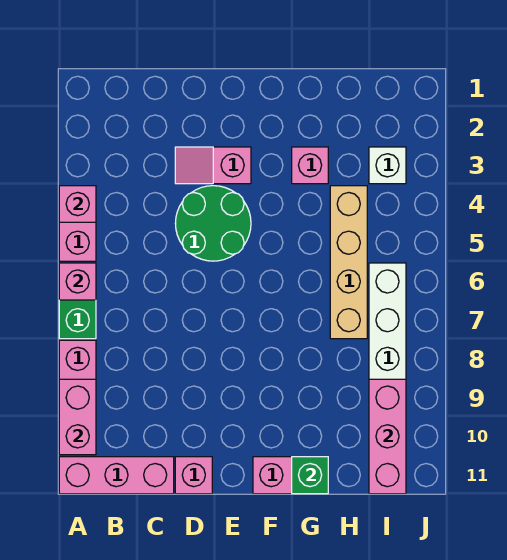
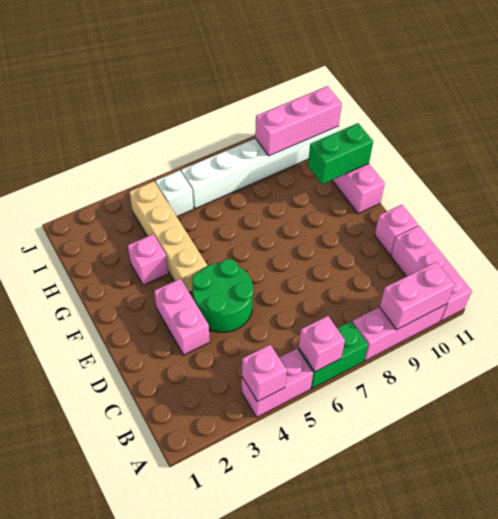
pink 1x2 slope [175,147,251,184] -> pink 1x2 brick [154,279,210,355]
green 1x1 brick [292,457,328,494] -> green 1x2 brick [308,123,373,184]
tan 1x4 brick [330,186,367,339] -> tan 1x4 brick turned to [129,181,207,292]
white 1x1 brick [369,147,406,184] -> white 1x1 brick moved to [155,170,194,217]

